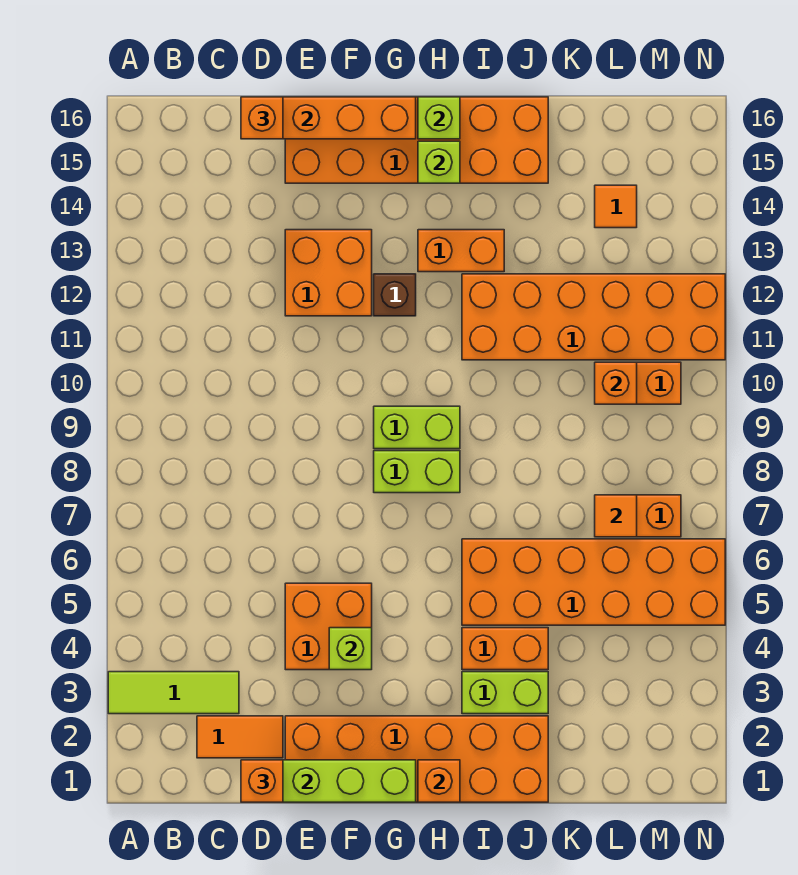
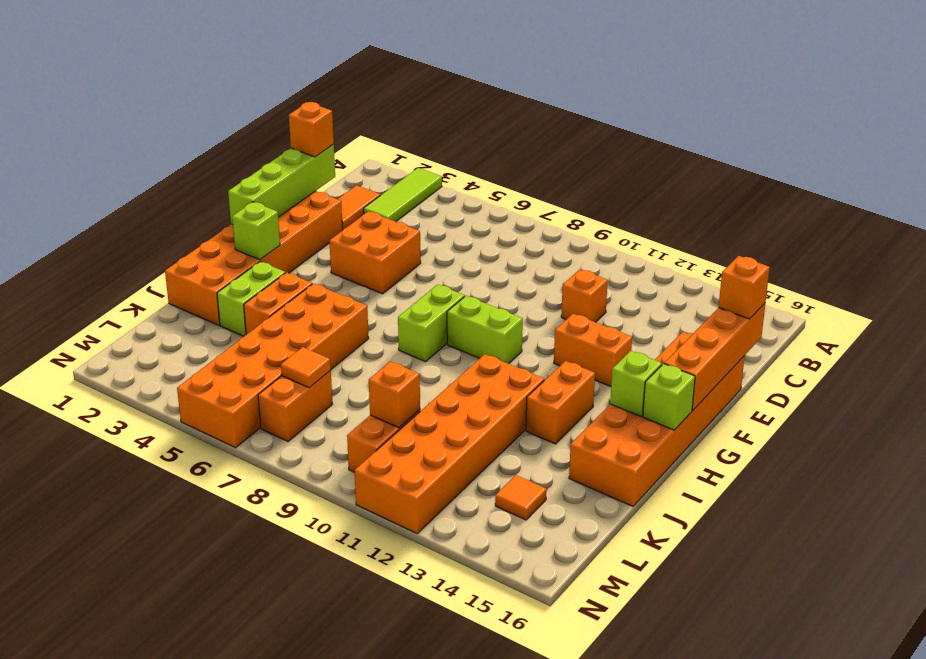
orange 2x2 brick [285,230,372,316] -> orange 1x2 brick [554,314,632,386]
lime 1x1 brick [329,628,372,670] -> lime 1x1 brick moved to [232,202,280,260]
lime 1x2 brick [374,406,460,449] -> lime 1x2 brick turned to [447,296,523,364]
brown 1x1 brick [374,274,416,316] -> none
orange 1x1 brick [418,760,460,802] -> orange 1x1 brick moved to [561,269,608,322]

